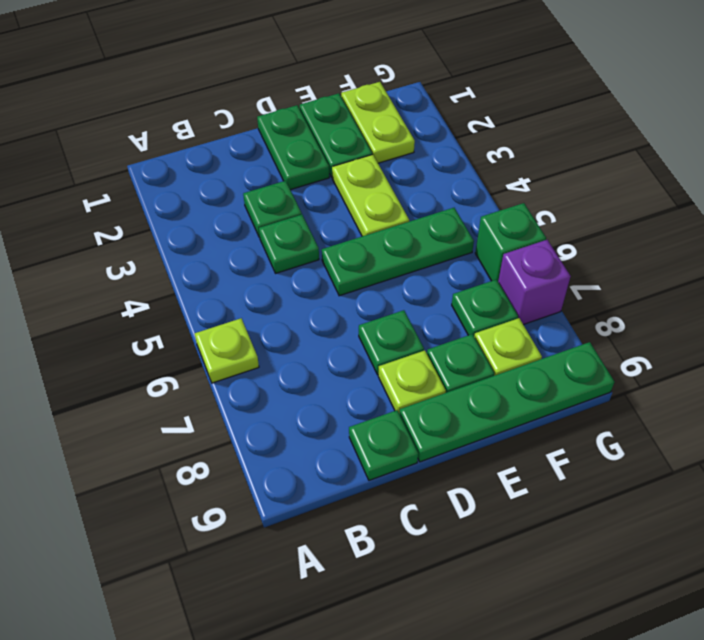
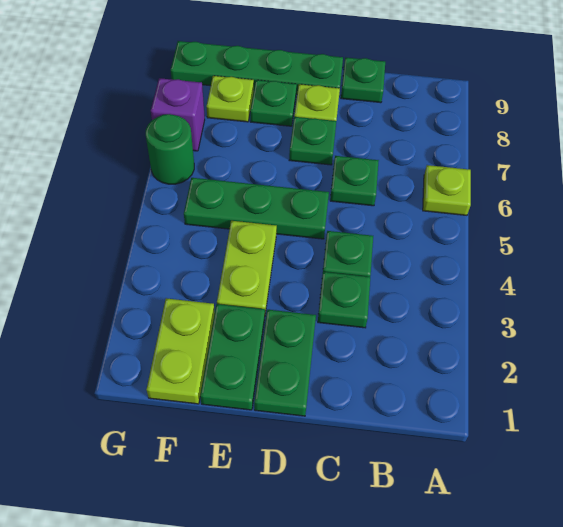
green 1x1 plate [452,280,518,336] -> green 1x1 plate moved to [330,156,379,206]
green 1x1 brick [475,203,546,281] -> green 1x1 round brick [146,114,194,184]

